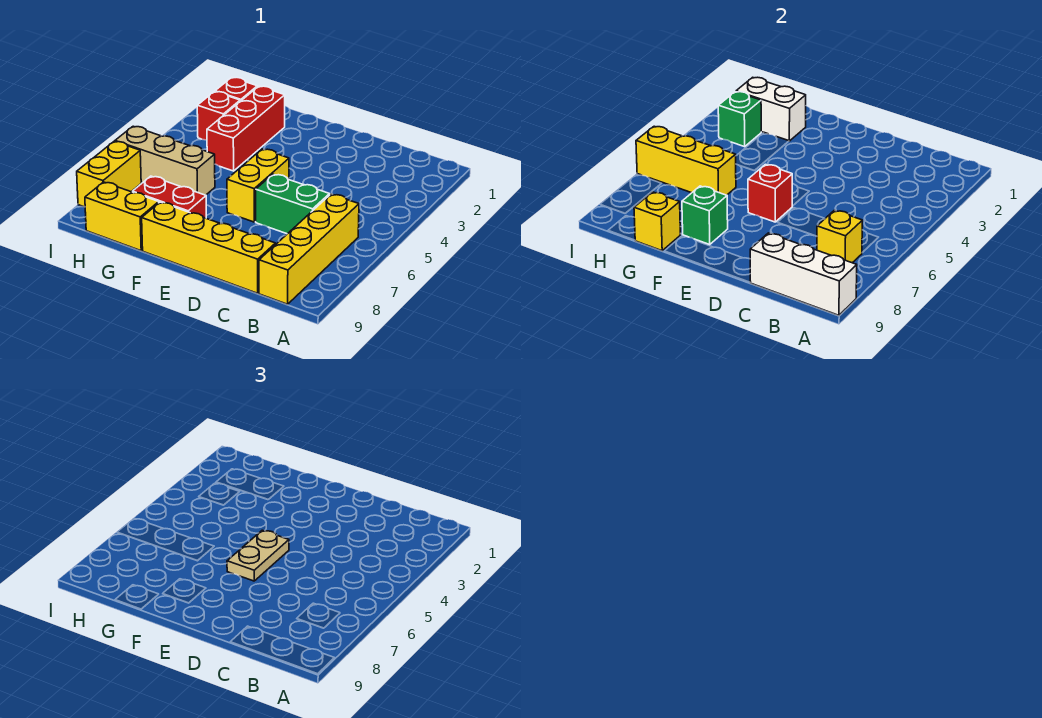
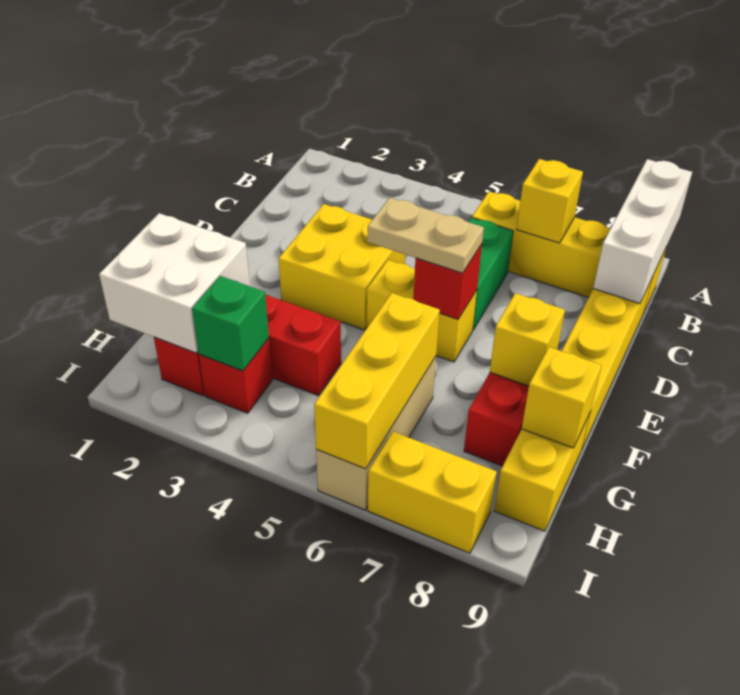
none -> yellow 2x2 brick [279,204,405,330]
green 1x1 brick [682,186,728,245] -> yellow 1x1 brick [490,293,565,386]
white 1x2 brick [736,77,806,141] -> white 2x2 brick [99,213,250,353]

